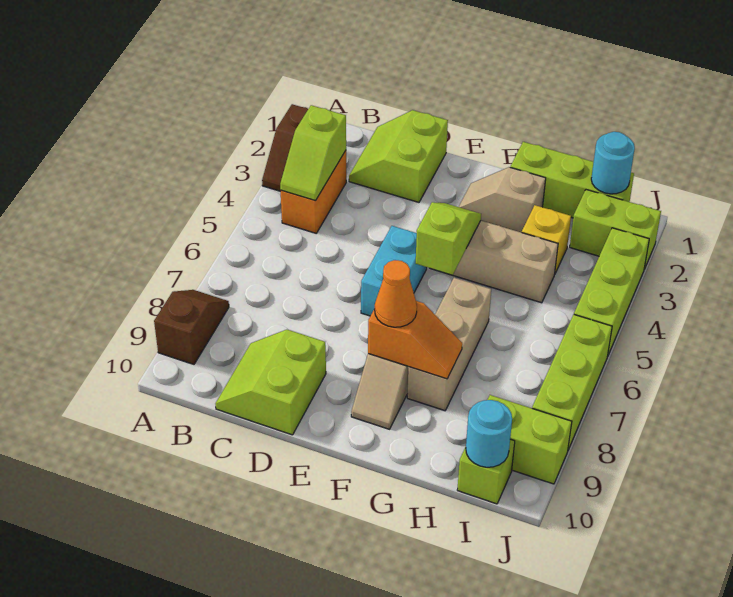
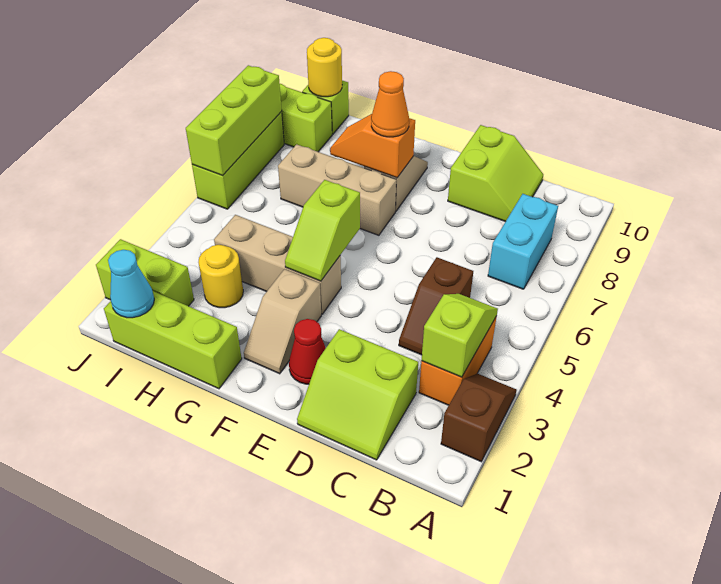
brown 1x2 slope [154,290,229,364] -> brown 1x2 slope moved to [399,257,473,355]
lime 2x2 slope [349,110,448,202] -> lime 2x2 slope turned to [297,329,418,460]
none -> red 1x1 cone [289,319,326,384]
cyan 1x2 brick [361,226,427,316] -> cyan 1x2 brick moved to [488,194,558,289]
tan 1x2 slope [459,167,546,232] -> tan 1x2 slope turned to [244,269,321,374]
tan 1x3 brick [407,278,491,411] -> tan 1x3 brick turned to [278,144,396,235]
yellow 1x1 brick [522,205,571,273] -> yellow 1x1 round brick [198,245,243,308]
cyan 1x1 round brick [591,132,635,194] -> cyan 1x1 cone [108,250,154,318]
cyan 1x1 round brick [466,400,512,467] -> yellow 1x1 round brick [307,38,342,97]
lime 1x3 brick [574,228,649,357] -> lime 1x3 brick moved to [186,65,282,176]

